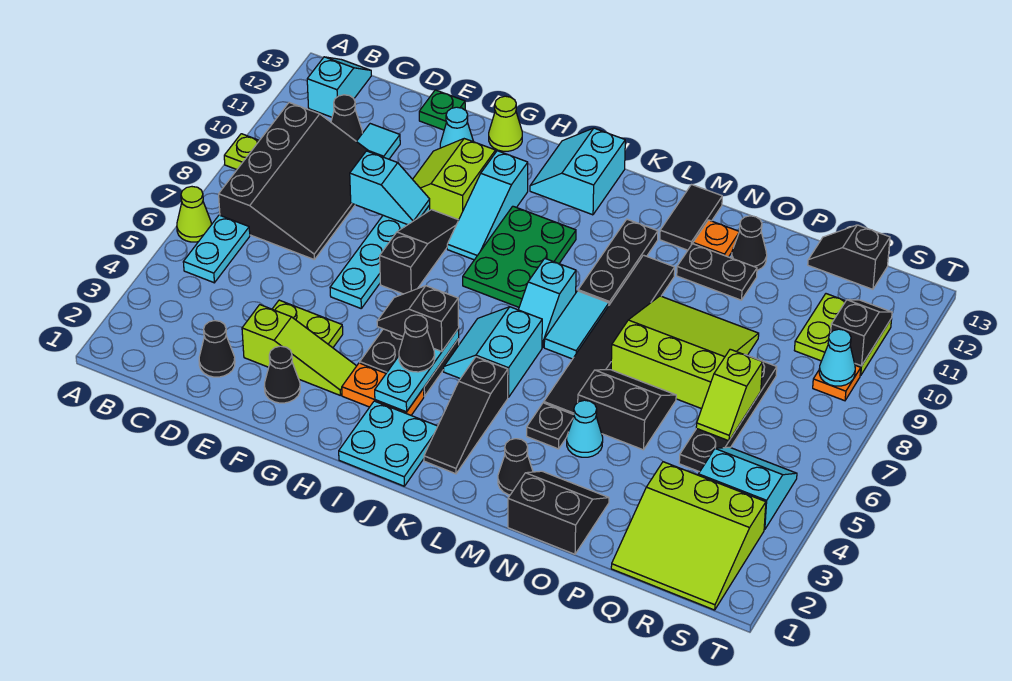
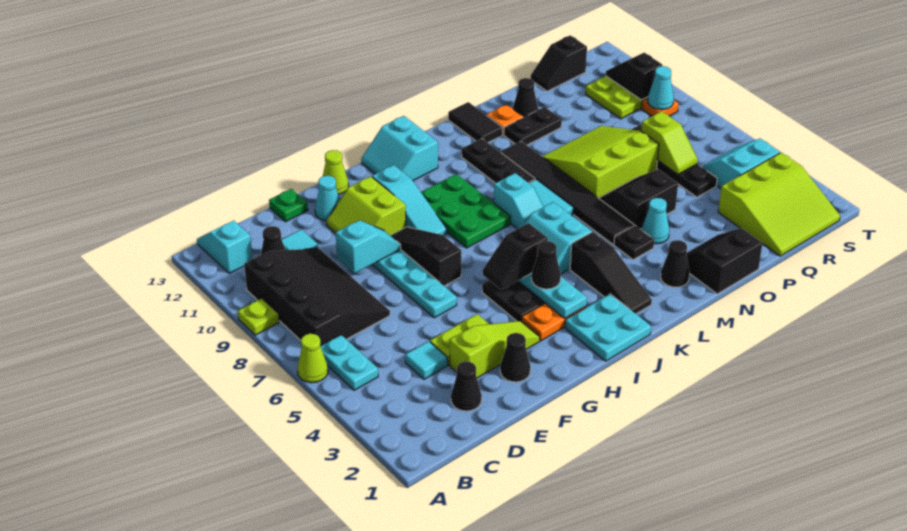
none -> cyan 1x1 tile [405,341,448,379]

